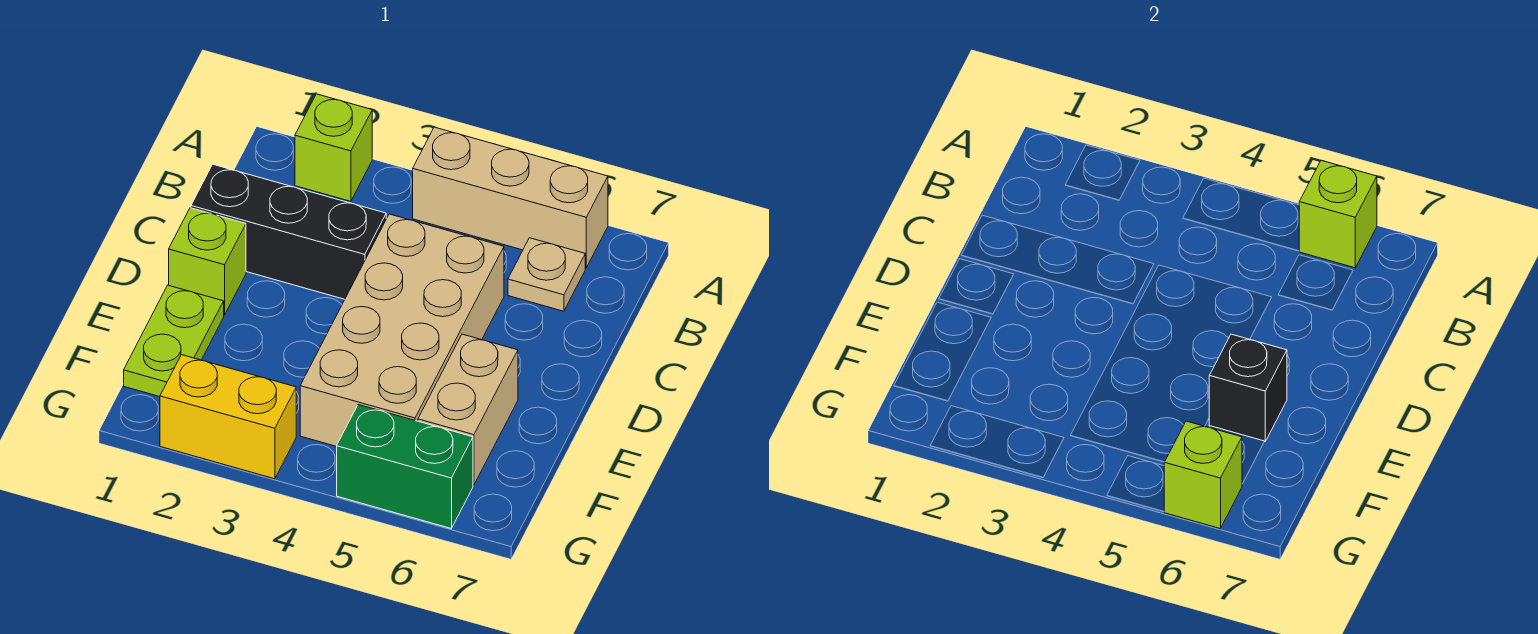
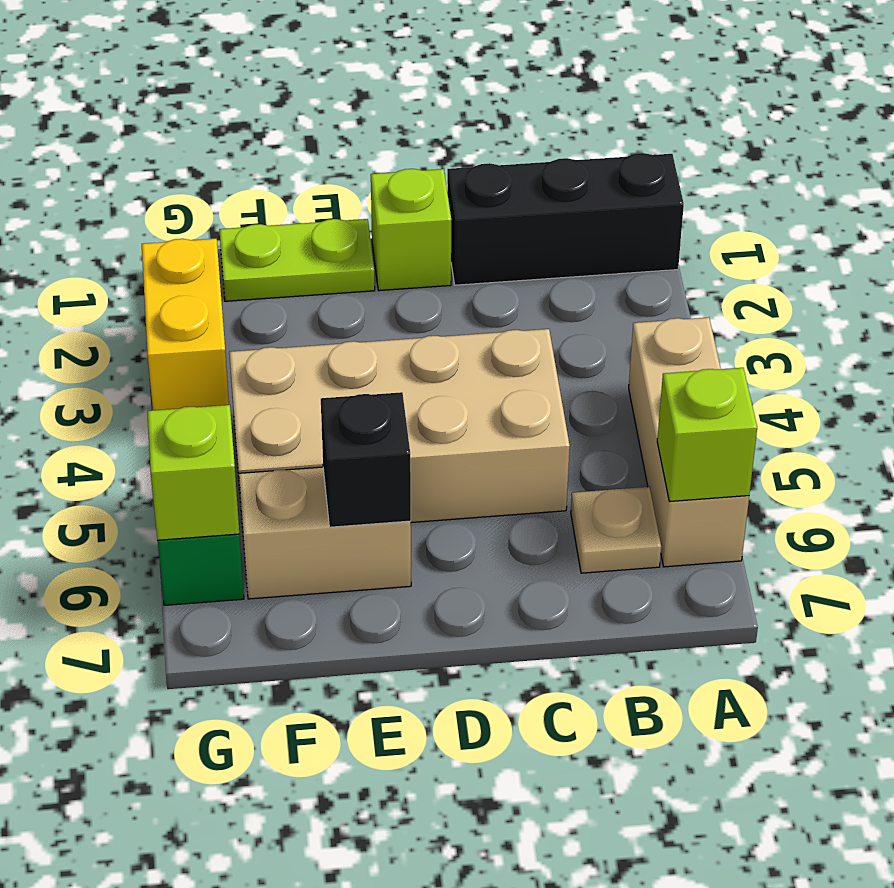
lime 1x1 brick [295,94,372,201] -> none
black 1x3 brick [191,164,386,299] -> black 1x3 brick turned to [447,153,684,285]

